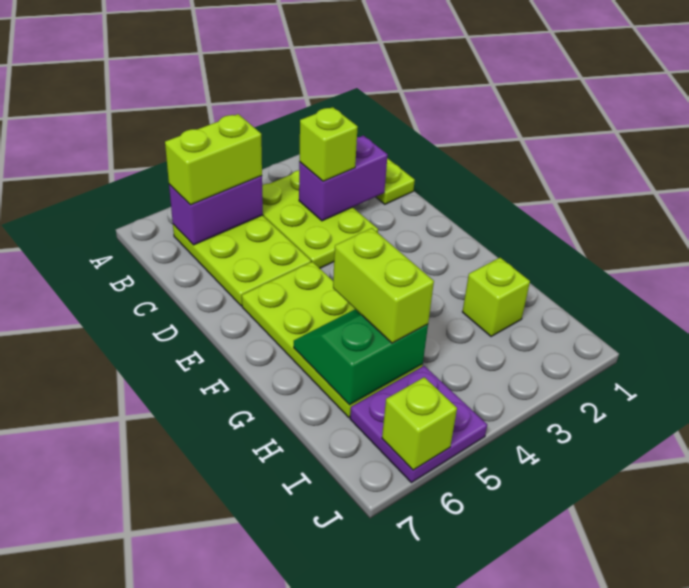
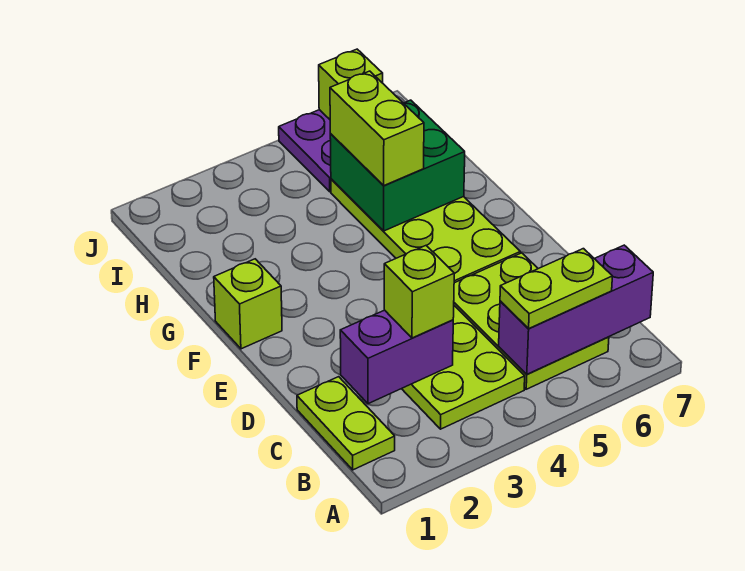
purple 1x2 brick [169,176,263,245] -> purple 1x3 brick [499,245,653,374]
lime 1x2 brick [165,114,262,205] -> lime 1x2 plate [500,249,612,328]
green 2x2 slope [294,309,428,405] -> green 2x2 brick [330,100,465,231]
lime 1x1 brick [462,258,530,337] -> lime 1x1 brick moved to [214,259,282,349]

